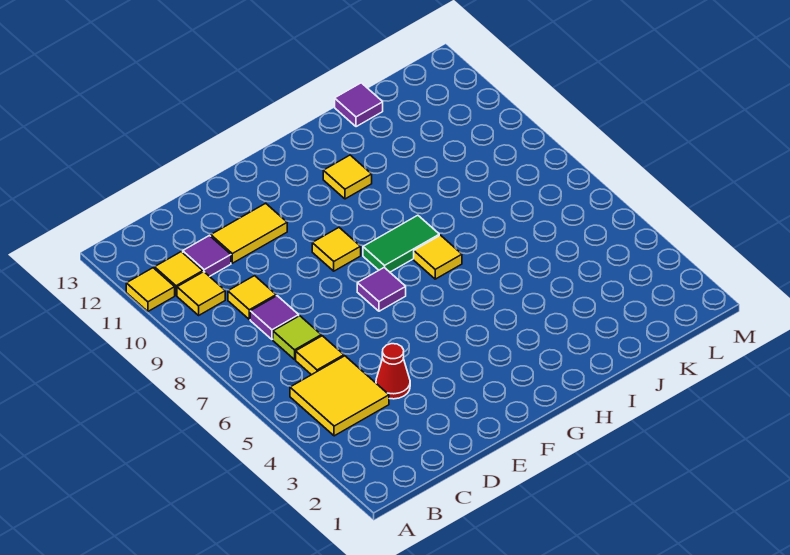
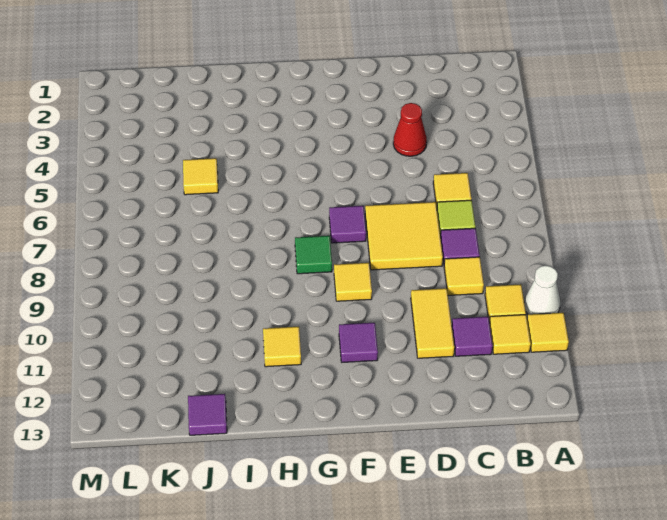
none -> white 1x1 cone [524,265,560,314]
yellow 2x2 tile [290,356,389,436] -> yellow 2x2 tile moved to [365,202,443,270]
yellow 1x2 tile [211,203,287,263] -> yellow 1x2 tile turned to [411,288,454,358]
none -> purple 1x1 tile [339,323,378,362]
green 1x2 tile [363,215,439,272] -> green 1x1 tile [295,236,332,274]
yellow 1x1 tile [414,235,462,279] -> yellow 1x1 tile moved to [183,158,218,195]

